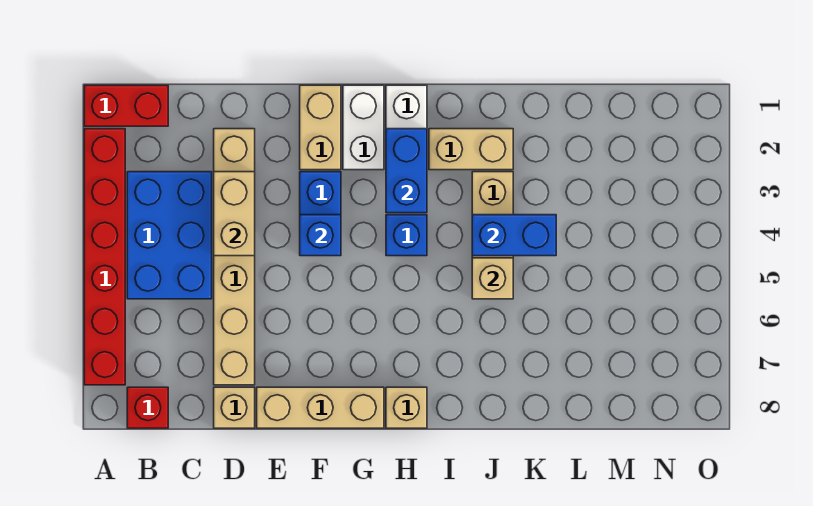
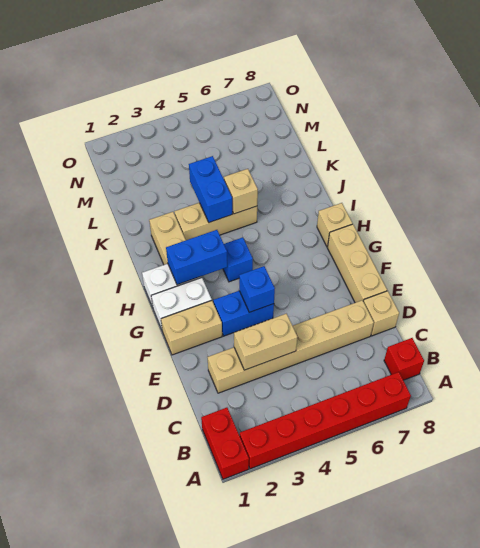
blue 2x3 brick [127,172,212,299] -> none

